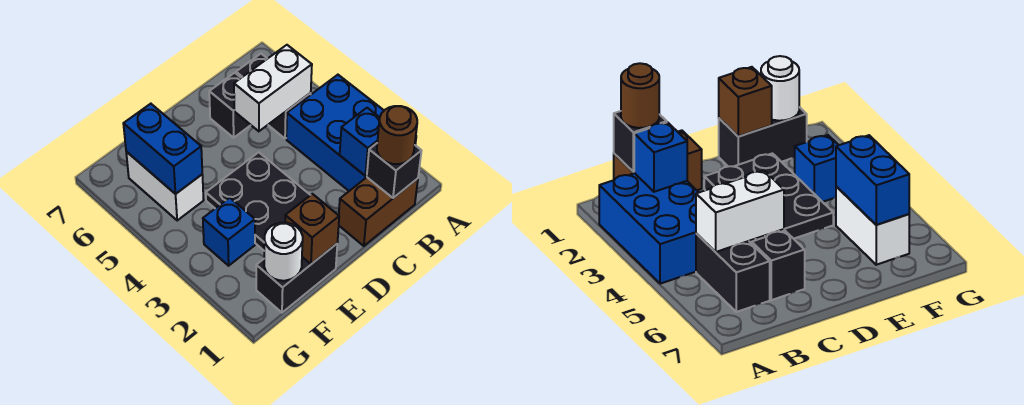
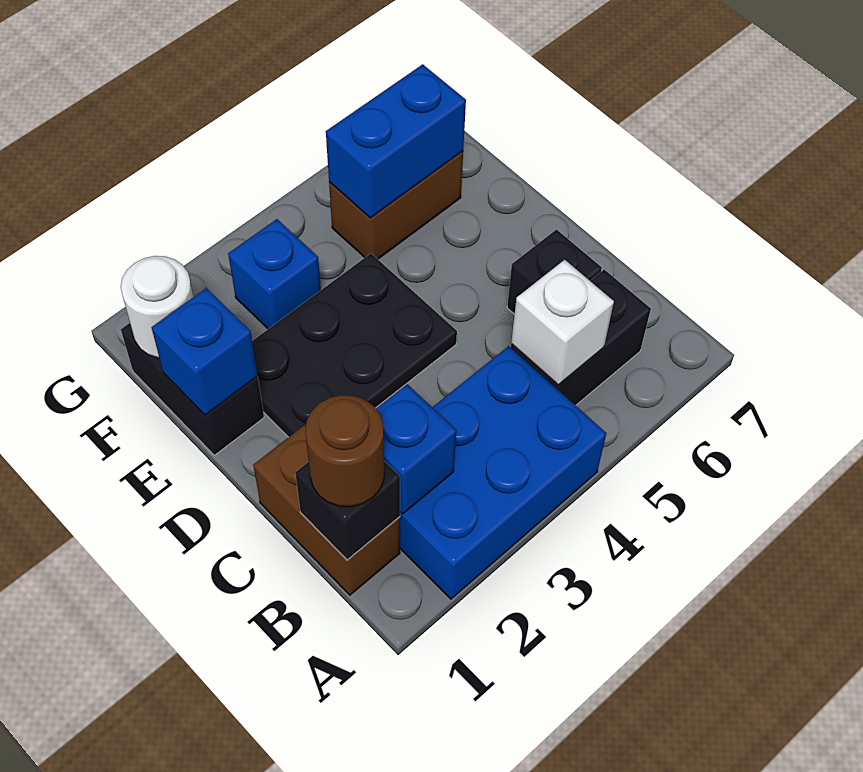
white 1x2 brick [234,45,312,131] -> white 1x1 brick [511,260,614,385]
brown 1x1 brick [285,194,339,264] -> blue 1x1 brick [152,288,258,415]
white 1x2 brick [126,152,204,220] -> brown 1x2 brick [329,151,463,259]

